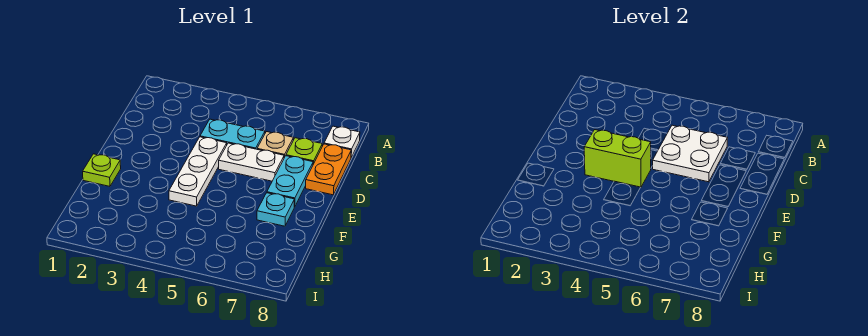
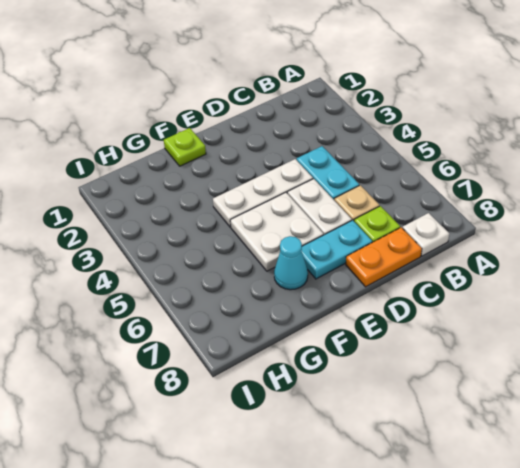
white 2x2 plate [653,125,727,182] -> white 2x2 plate moved to [230,192,324,271]
lime 1x2 brick [584,130,651,187] -> none
cyan 1x1 plate [257,193,295,226] -> cyan 1x1 cone [274,236,308,290]

